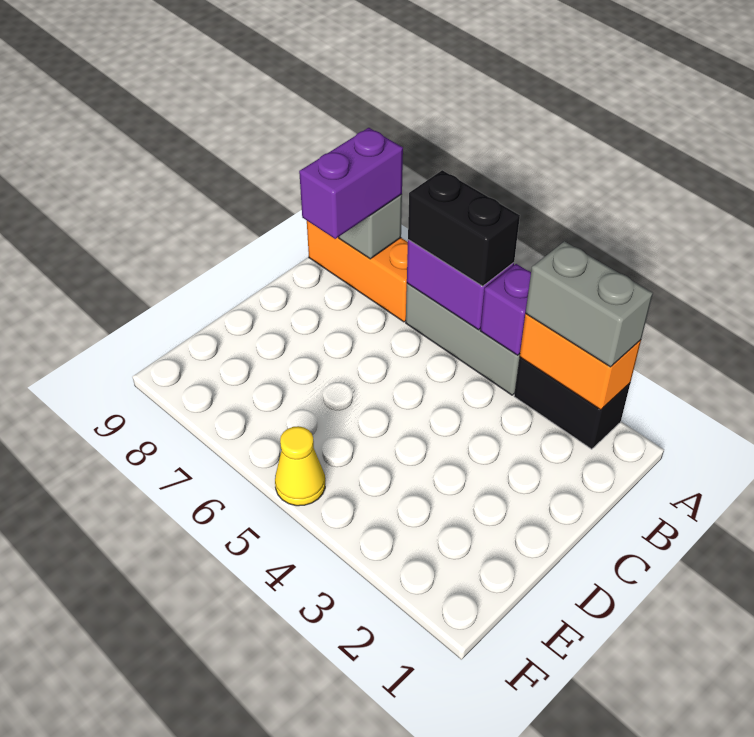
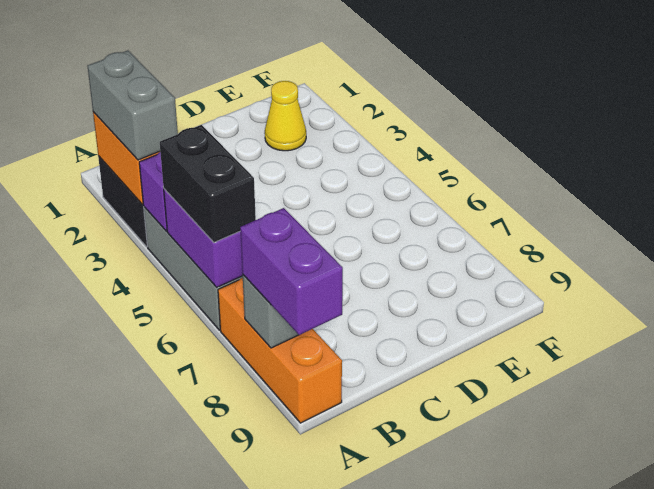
purple 1x2 brick [299,128,403,239] -> purple 1x2 brick turned to [240,208,343,335]
yellow 1x1 cone [275,426,325,506] -> yellow 1x1 cone moved to [265,81,306,151]

